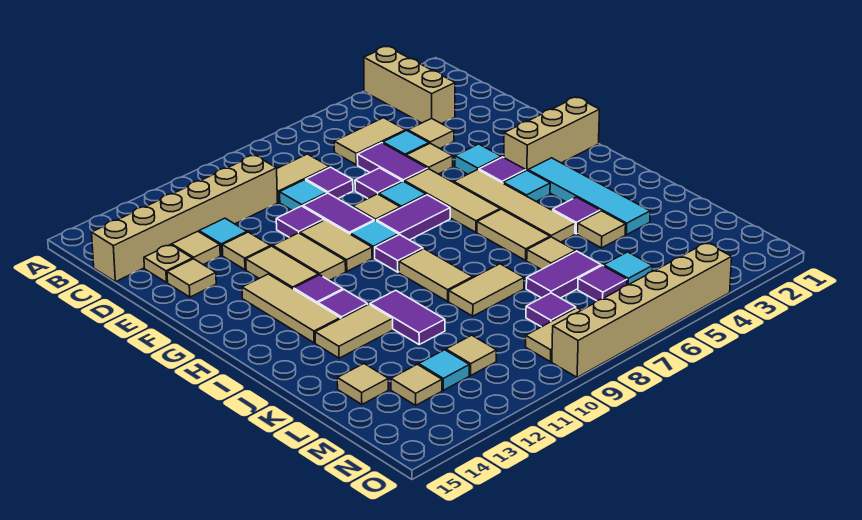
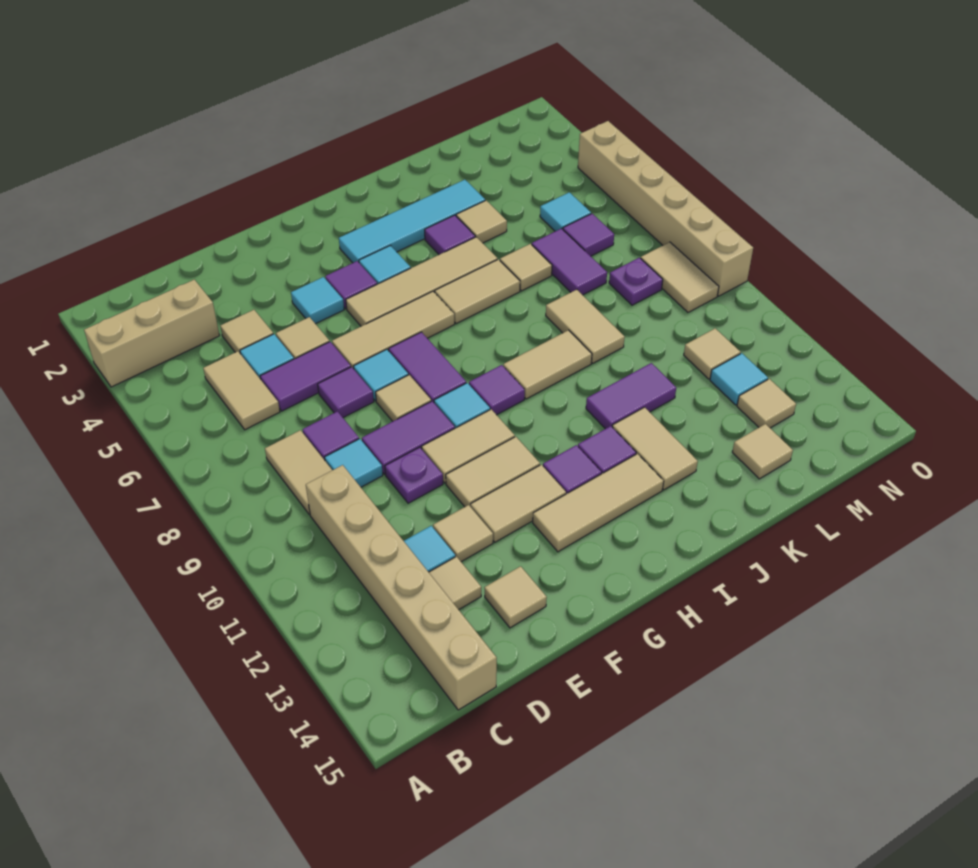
tan 1x1 plate [144,245,192,282] -> none
purple 1x1 tile [276,206,324,237] -> purple 1x1 plate [385,447,443,503]
tan 1x3 brick [504,97,600,171] -> none
purple 1x1 tile [526,293,576,327] -> purple 1x1 plate [609,258,663,305]

